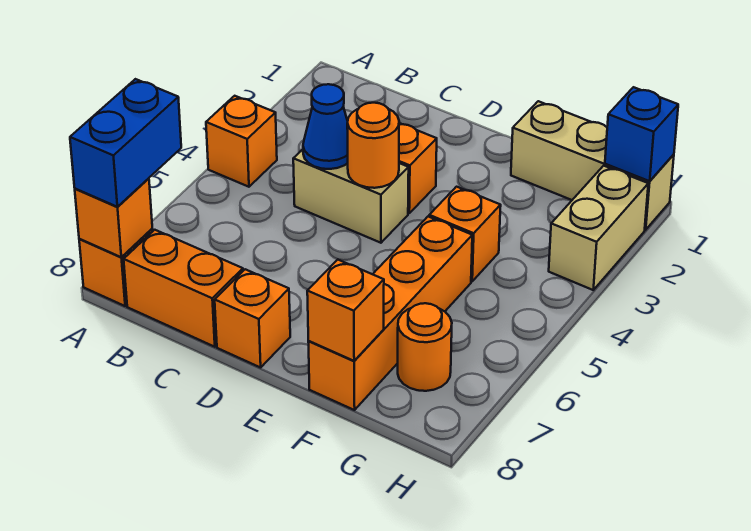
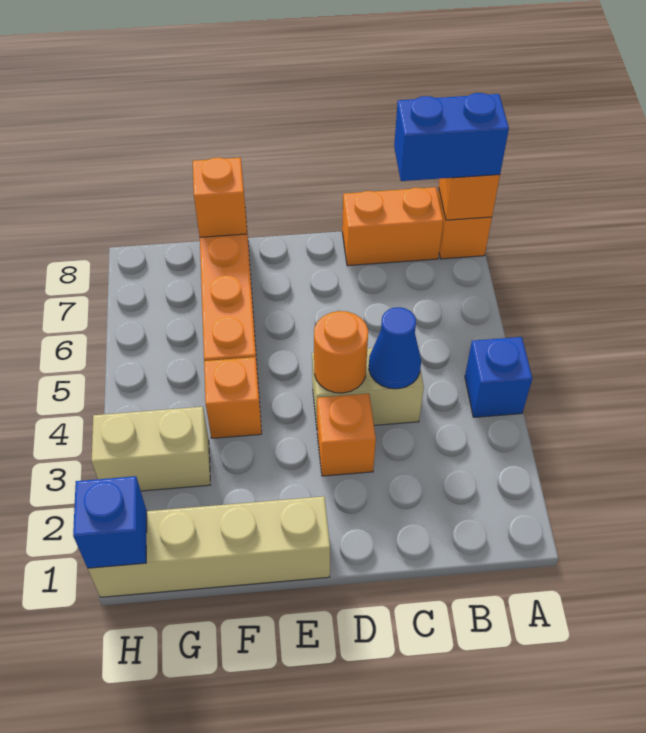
orange 1x1 brick [206,96,277,187] -> blue 1x1 brick [465,337,532,417]
blue 1x2 brick [70,79,181,207] -> blue 1x2 brick turned to [394,93,509,181]
orange 1x1 brick [215,269,290,368] -> none
tan 1x3 brick [511,101,674,230] -> tan 1x4 brick [88,496,330,597]
orange 1x1 round brick [398,303,452,391] -> none
tan 1x2 brick [549,166,648,290] -> tan 1x2 brick turned to [92,407,210,491]

